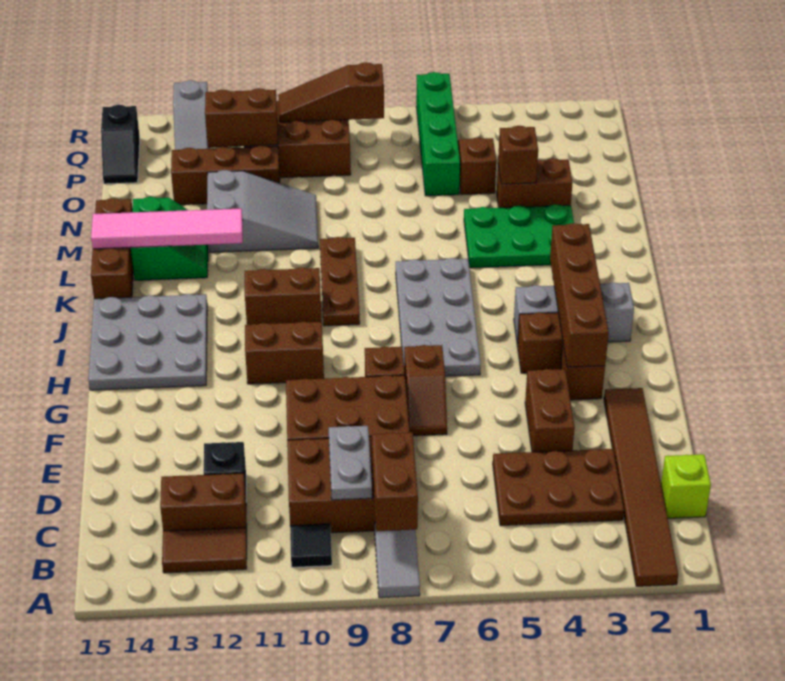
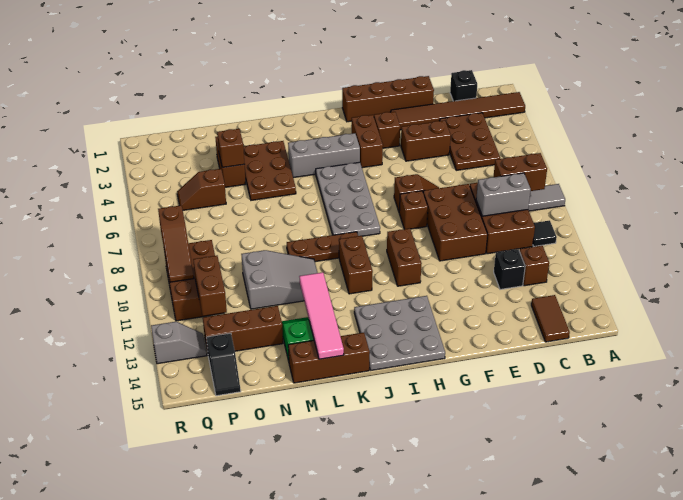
brown 1x2 tile [162,527,247,573] -> brown 1x2 tile moved to [531,295,570,342]
lime 1x1 brick [661,454,711,518] -> black 1x1 brick [450,70,477,101]
grey 1x2 plate [329,426,372,500] -> grey 1x2 brick [476,173,531,216]
brown 1x2 brick [160,473,247,535] -> brown 1x1 brick [520,245,549,286]
brown 1x4 brick [550,223,609,367] -> brown 1x4 brick moved to [342,76,434,122]
grey 2x4 plate [396,258,481,376] -> grey 2x4 plate turned to [316,162,380,236]
grey 1x3 brick [514,282,634,345] -> grey 1x3 brick turned to [288,133,360,178]
green 2x3 plate [464,204,574,268] -> brown 2x3 plate [243,141,296,200]
grey 2x3 slope [207,170,318,252] -> grey 2x3 slope turned to [241,250,318,309]
green 1x4 brick [416,72,460,196] -> none
brown 1x3 brick [171,145,280,205] -> brown 1x3 brick turned to [203,306,283,352]
black 1x2 slope [101,105,140,184] -> black 1x2 slope turned to [206,333,241,396]

